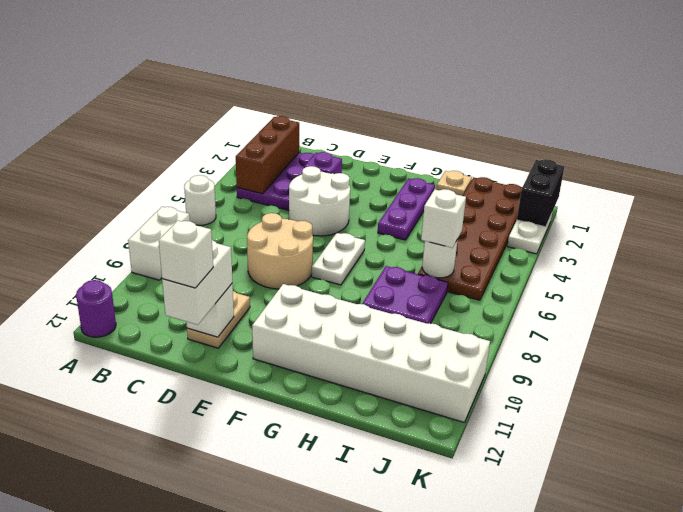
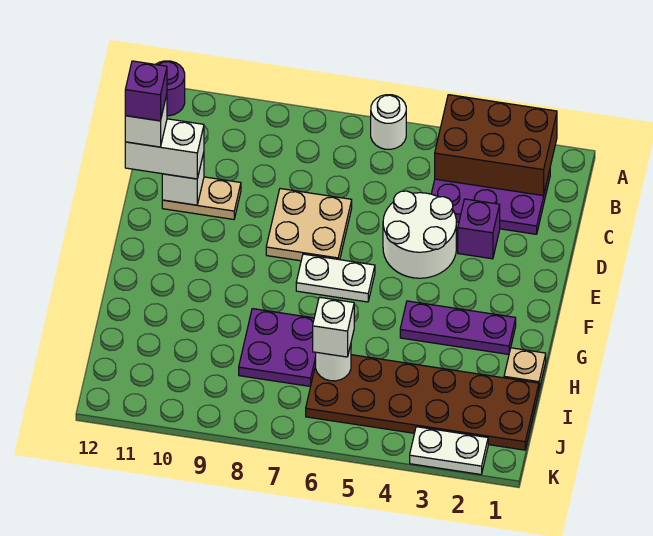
white 1x2 brick [128,207,190,280] -> none
brown 1x3 brick [236,116,299,194] -> brown 2x3 brick [435,95,557,196]
tan 2x2 round brick [247,213,313,289] -> tan 2x2 plate [266,189,352,261]
none -> purple 1x1 brick [125,61,167,121]
white 2x6 brick [252,284,490,422] -> none
black 1x2 brick [517,159,564,227] -> none

